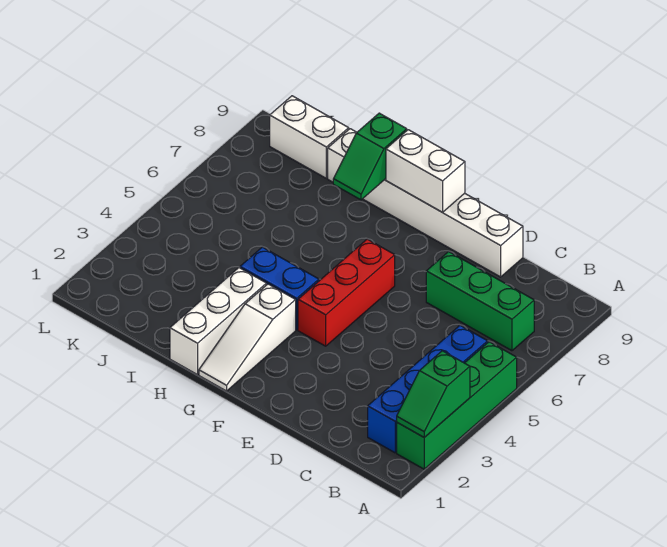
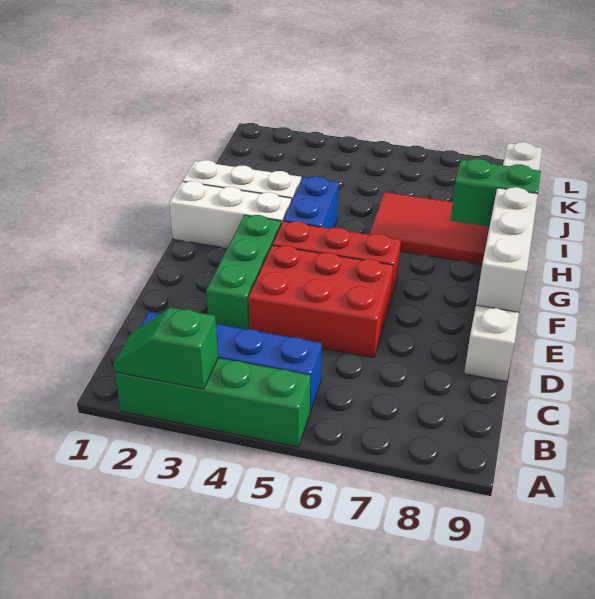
green 1x3 brick [426,252,534,351] -> green 1x3 brick moved to [206,215,281,329]
none -> red 2x3 brick [249,245,393,358]
white 1x2 brick [386,130,465,212] -> white 1x3 brick [476,187,538,312]
white 1x3 slope [199,284,296,391] -> white 1x3 brick [169,181,292,248]
none -> red 2x3 tile [370,192,489,264]
green 1x2 slope [333,113,407,200] -> green 1x2 brick [451,159,541,227]

